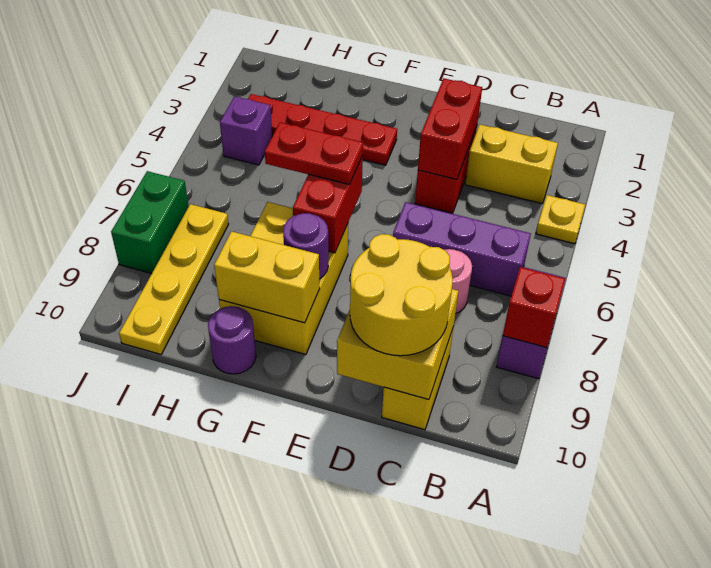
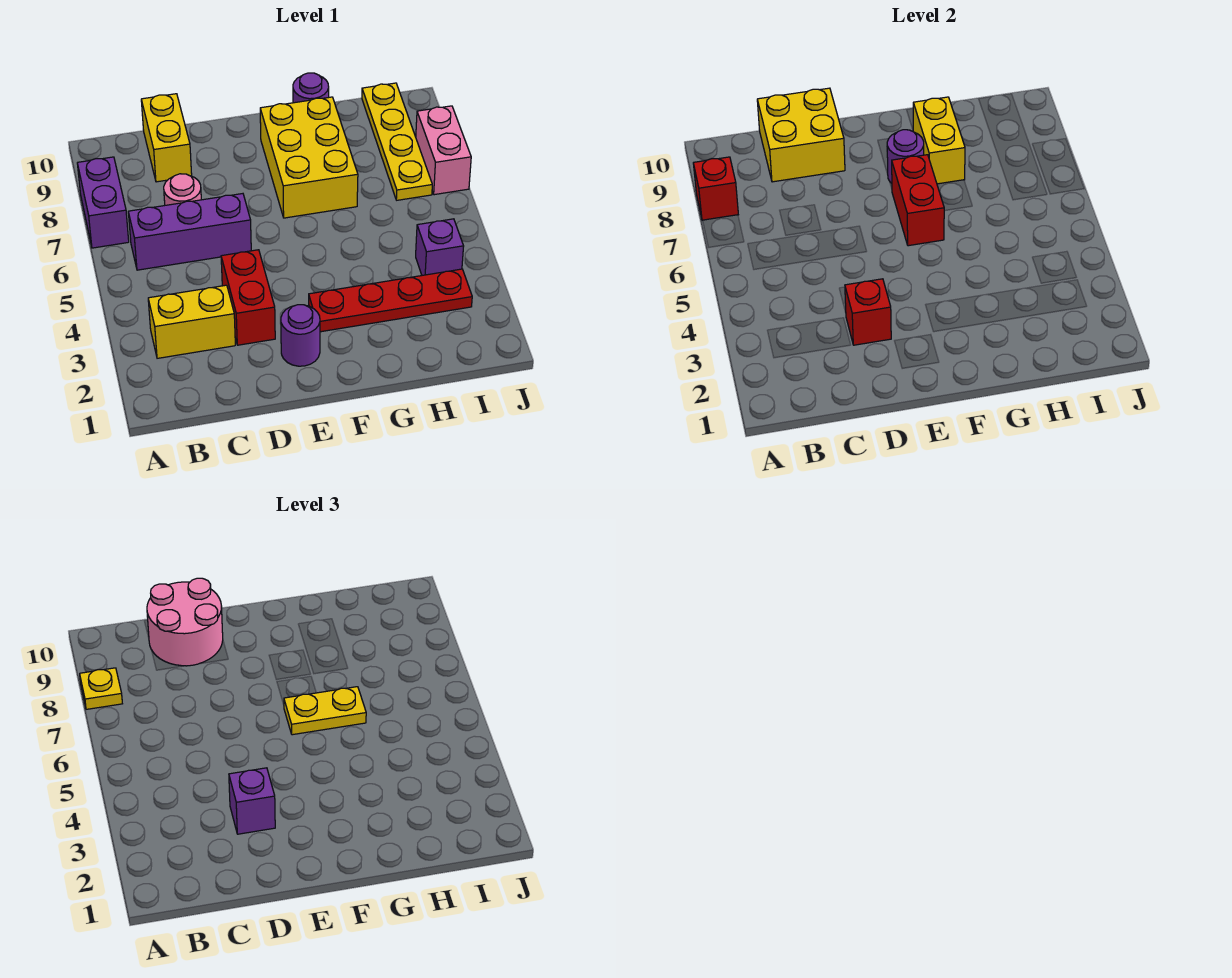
yellow 1x1 plate [536,195,585,244] -> yellow 1x1 plate moved to [80,668,122,709]
yellow 2x2 round brick [350,234,453,356] -> pink 2x2 round brick [147,578,223,666]
red 1x2 brick [418,78,482,180] -> red 1x1 brick [845,279,891,345]
none -> purple 1x1 brick [229,768,275,834]
none -> purple 1x1 round brick [281,305,320,366]
red 1x2 plate [265,122,363,184] -> yellow 1x2 plate [284,687,366,735]
yellow 1x2 brick [214,231,320,323] -> yellow 1x2 brick turned to [913,97,965,184]
green 1x2 brick [111,171,189,274] -> pink 1x2 brick [416,106,471,195]

